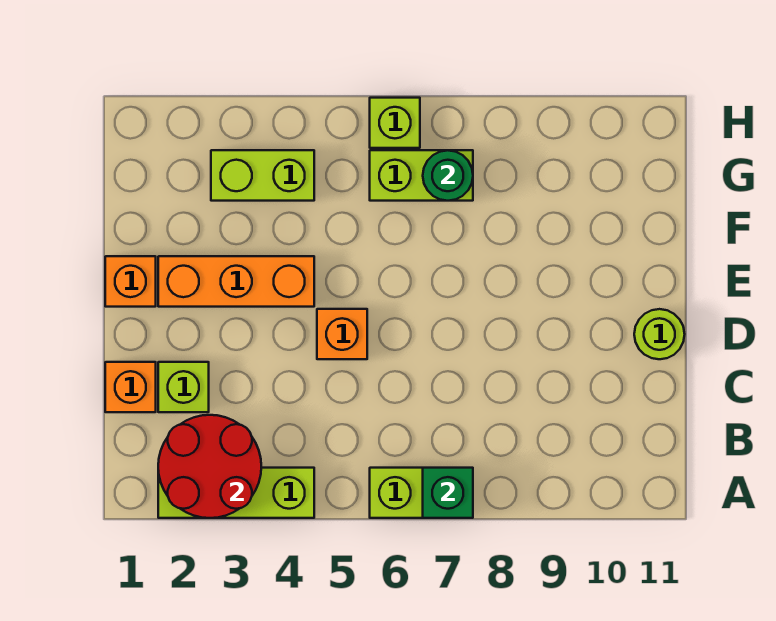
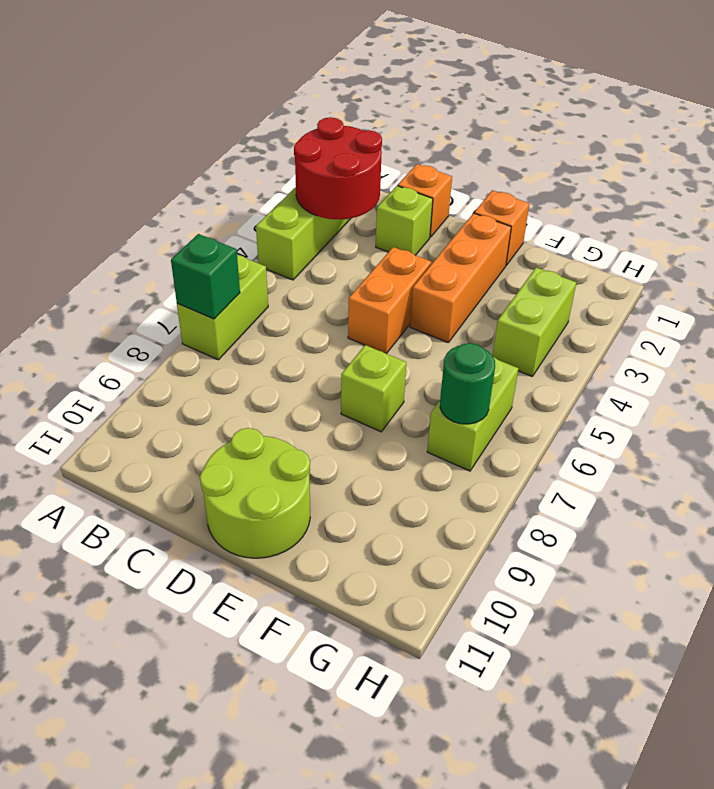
orange 1x1 brick [317,309,367,359] -> orange 1x2 brick [348,247,431,354]
lime 1x1 round brick [634,309,685,359] -> lime 2x2 round brick [200,428,310,558]
lime 1x1 brick [370,98,420,148] -> lime 1x1 brick moved to [341,345,406,432]

